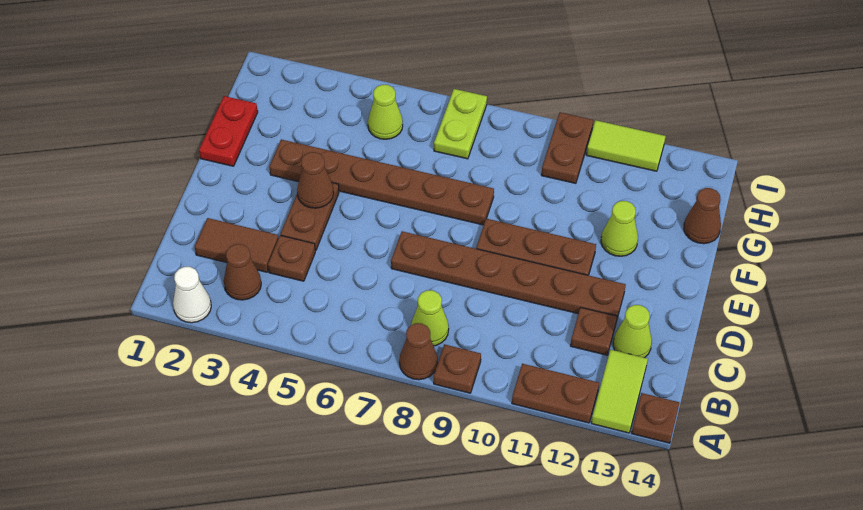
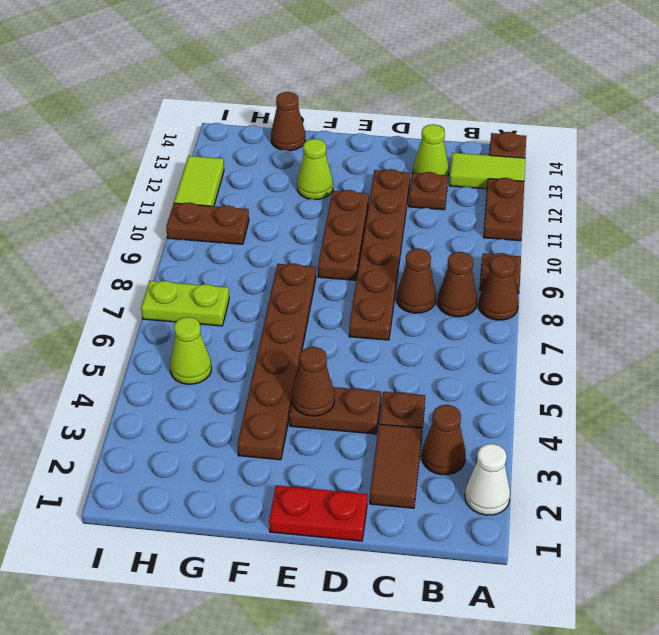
lime 1x1 cone [411,290,449,346] -> brown 1x1 cone [438,252,477,317]
none -> brown 1x1 cone [397,249,436,313]
red 1x2 plate [199,96,258,166] -> red 1x2 plate moved to [269,485,367,541]

